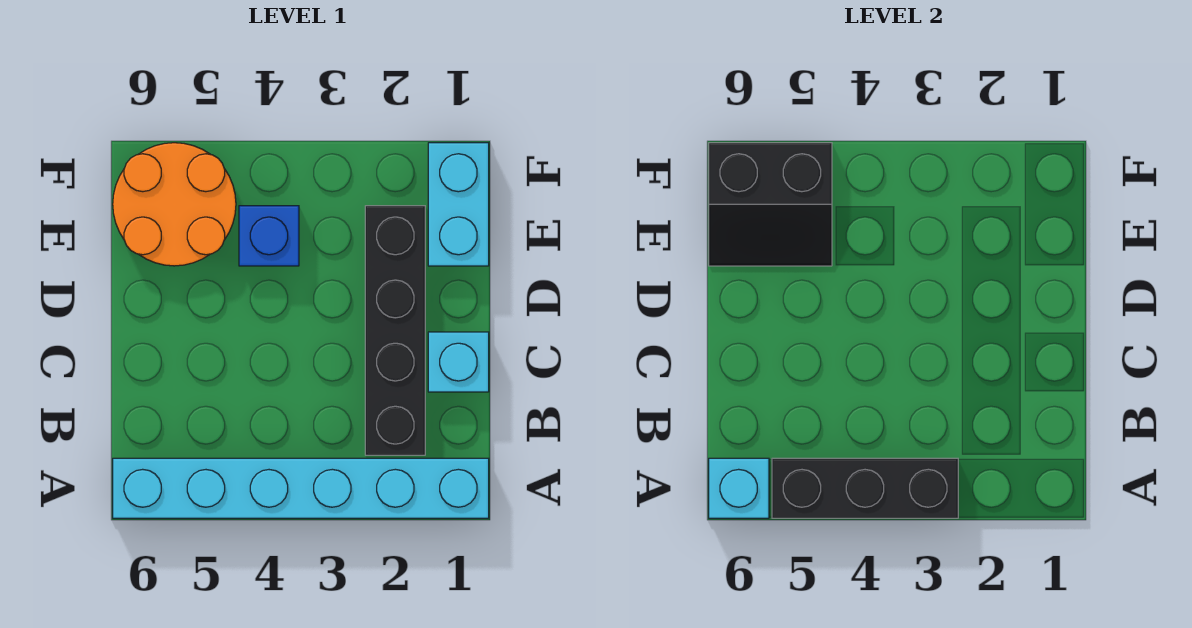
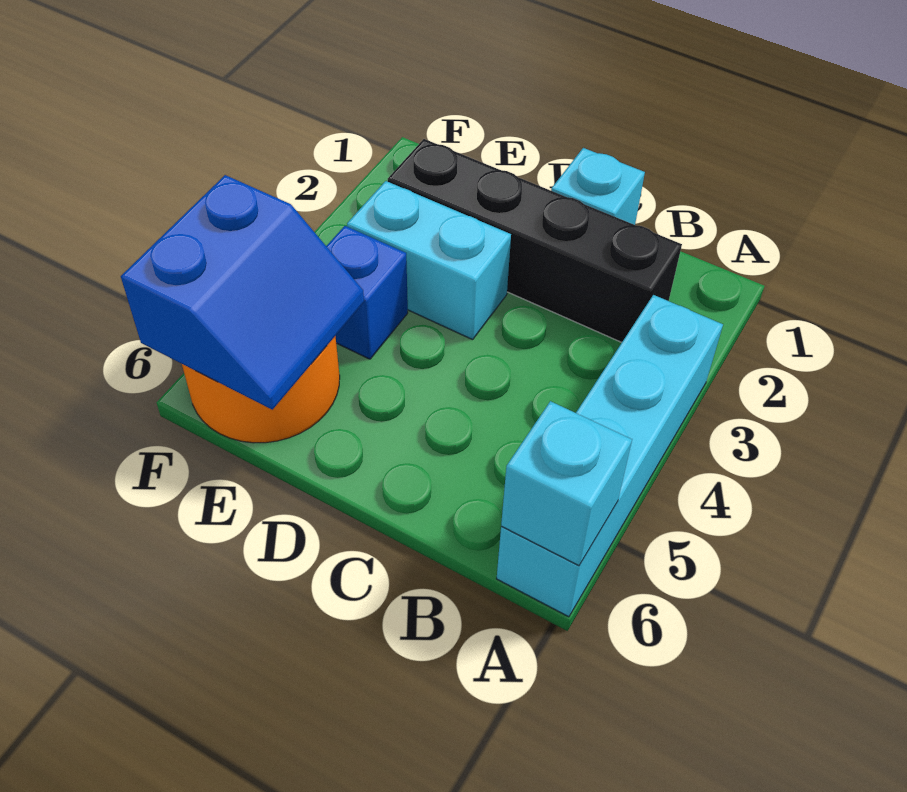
cyan 1x6 brick [113,458,489,518] -> cyan 1x4 brick [497,295,723,617]
black 1x3 brick [772,458,958,518] -> none
cyan 1x2 brick [428,143,489,266] -> cyan 1x2 brick moved to [347,181,511,340]
black 2x2 slope [709,143,832,266] -> blue 2x2 slope [121,175,364,410]

